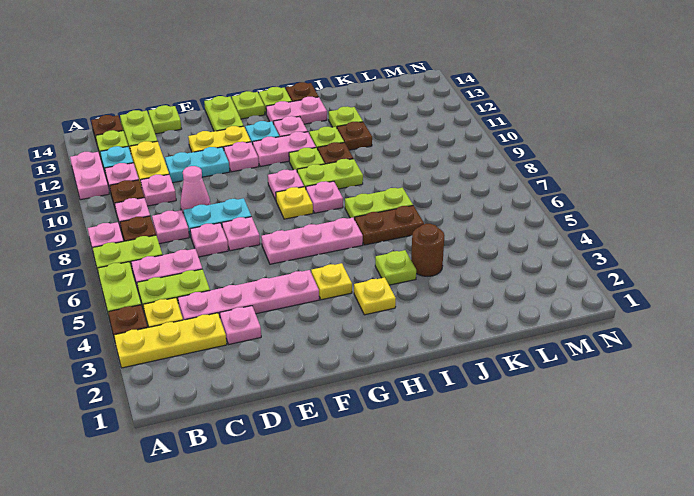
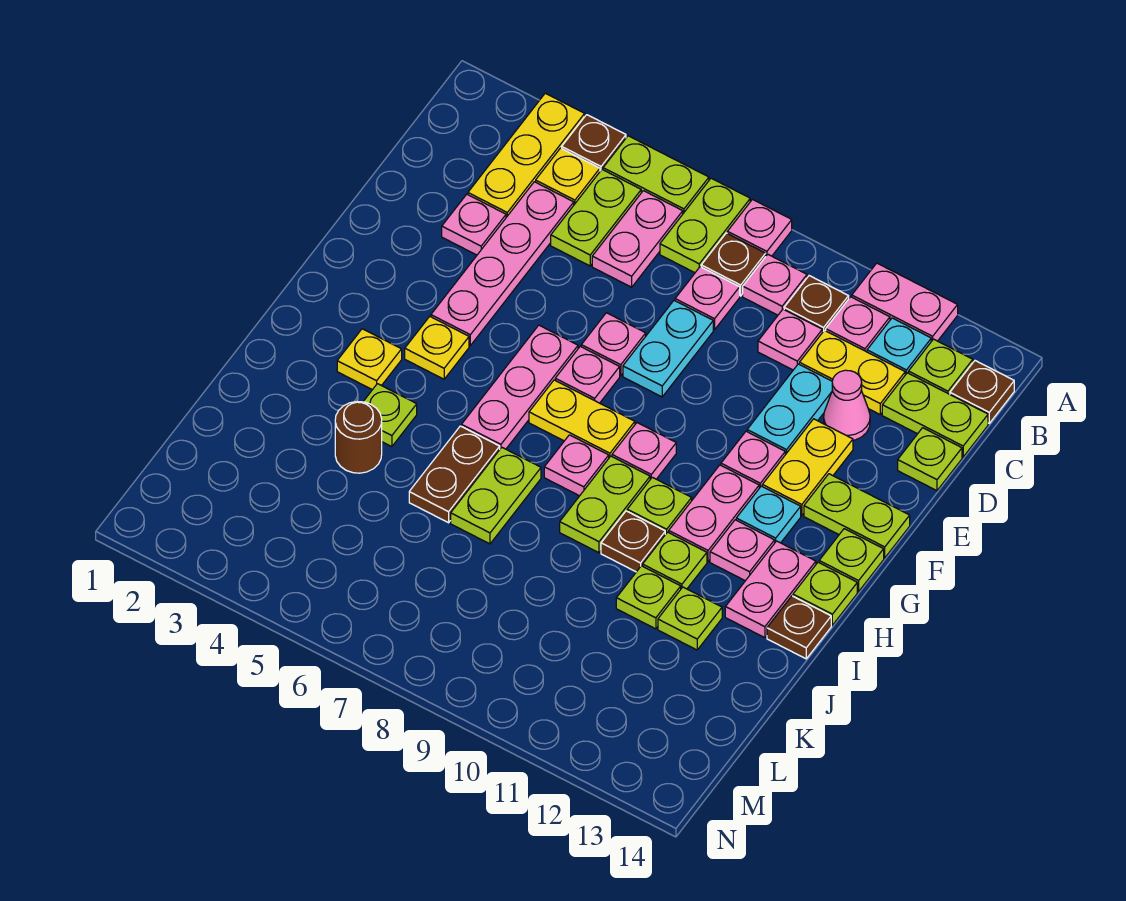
pink 1x1 plate [190,223,228,257] -> pink 1x1 plate moved to [555,346,620,403]
pink 1x1 cone [180,166,210,213] -> pink 1x1 cone moved to [824,370,870,440]
yellow 1x1 plate [276,187,313,219] -> yellow 1x2 plate [529,380,635,458]
brown 1x1 plate [337,122,372,150] -> lime 1x1 plate [616,566,681,629]

